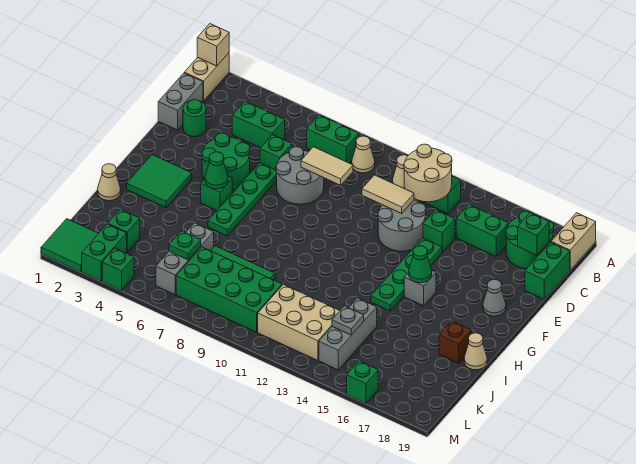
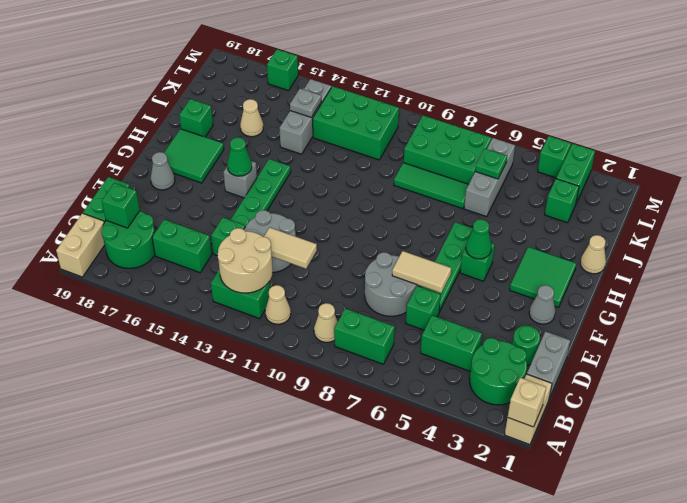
tan 1x2 tile [301,147,353,185] -> tan 1x2 tile moved to [392,251,451,293]
green 2x2 round brick [202,133,250,190] -> green 2x2 round brick moved to [470,338,527,405]
none -> grey 1x1 cone [529,285,555,324]
brown 1x1 brick [439,321,471,363] -> green 1x1 brick [179,99,213,137]
tan 1x1 cone [464,333,487,370] -> tan 1x1 cone moved to [240,99,263,137]
green 2x4 brick [176,247,282,332] -> green 2x3 brick [404,115,491,184]
tan 2x3 brick [258,285,340,361] -> green 2x3 brick [313,86,399,160]
green 2x2 tile [41,219,99,272] -> green 2x2 tile moved to [164,129,224,183]

